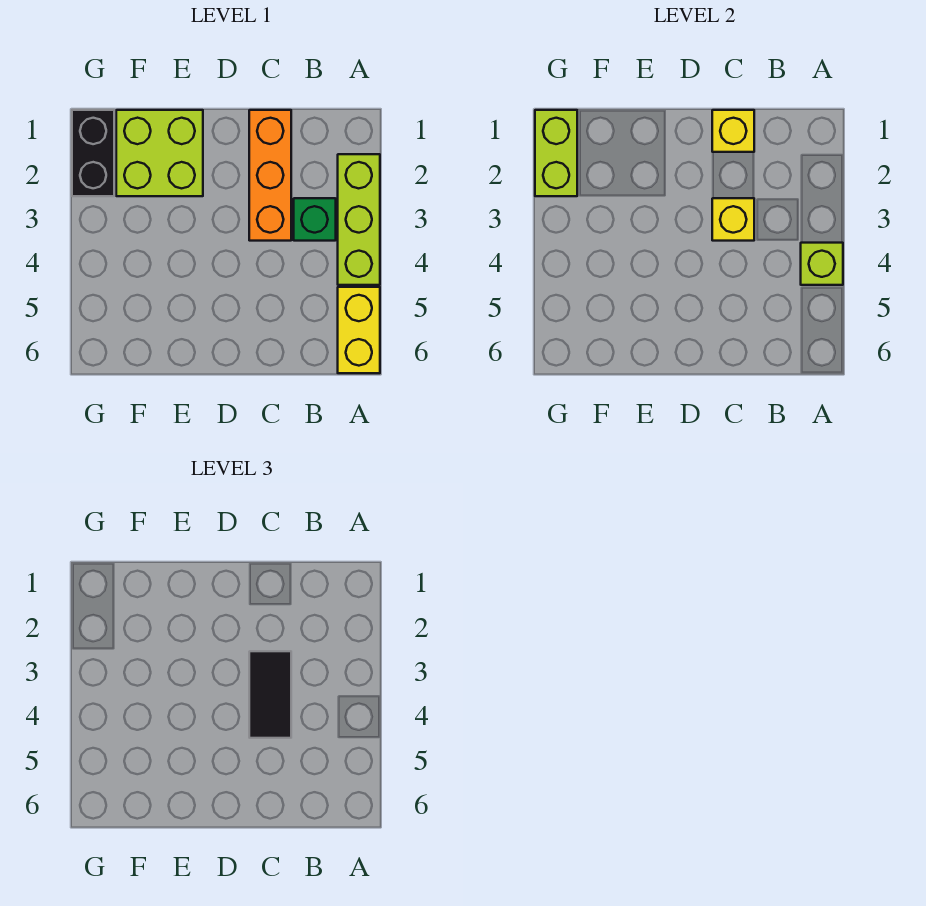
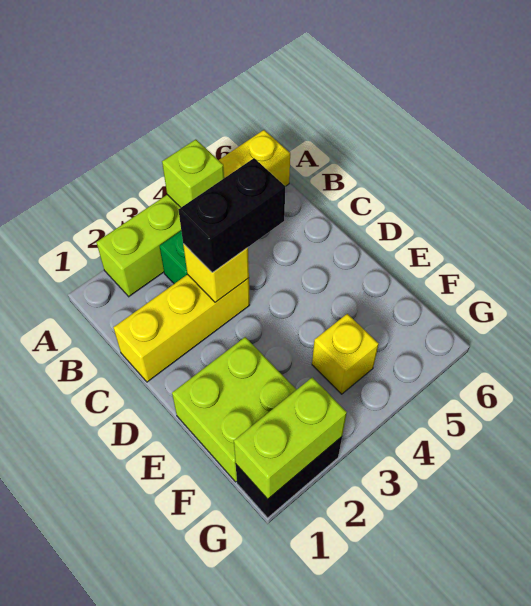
orange 1x3 brick [249,110,291,241] -> yellow 1x3 brick [113,274,250,382]
yellow 1x1 brick [712,110,754,152] -> yellow 1x1 brick moved to [312,314,379,394]
black 1x2 tile [249,651,291,738] -> black 1x2 brick [178,158,285,273]

